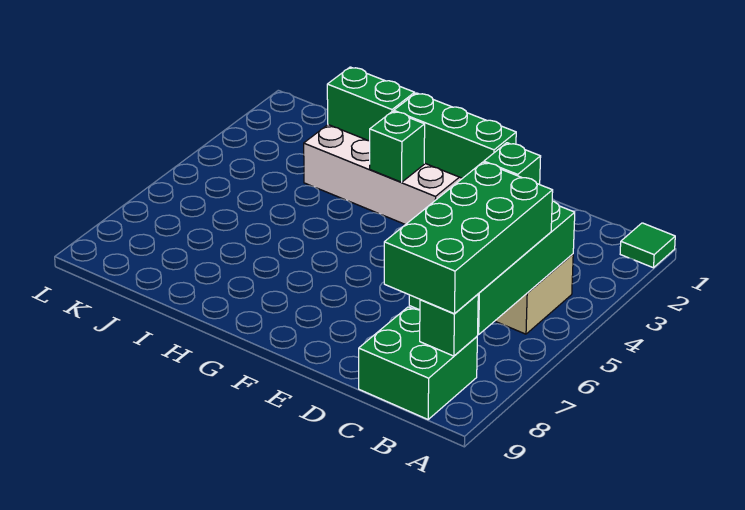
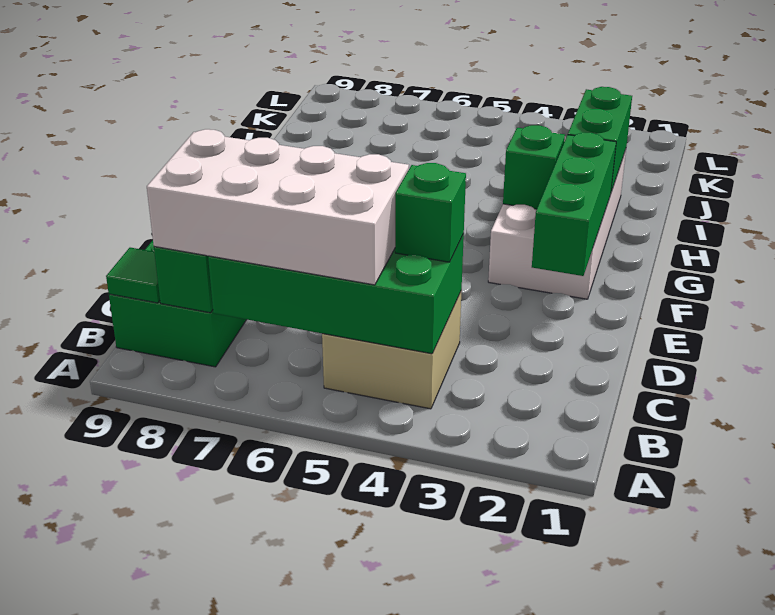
green 1x1 tile [620,223,675,268] -> green 1x1 tile moved to [106,248,160,303]
green 2x4 brick [384,162,553,314] -> white 2x4 brick [147,129,409,285]

